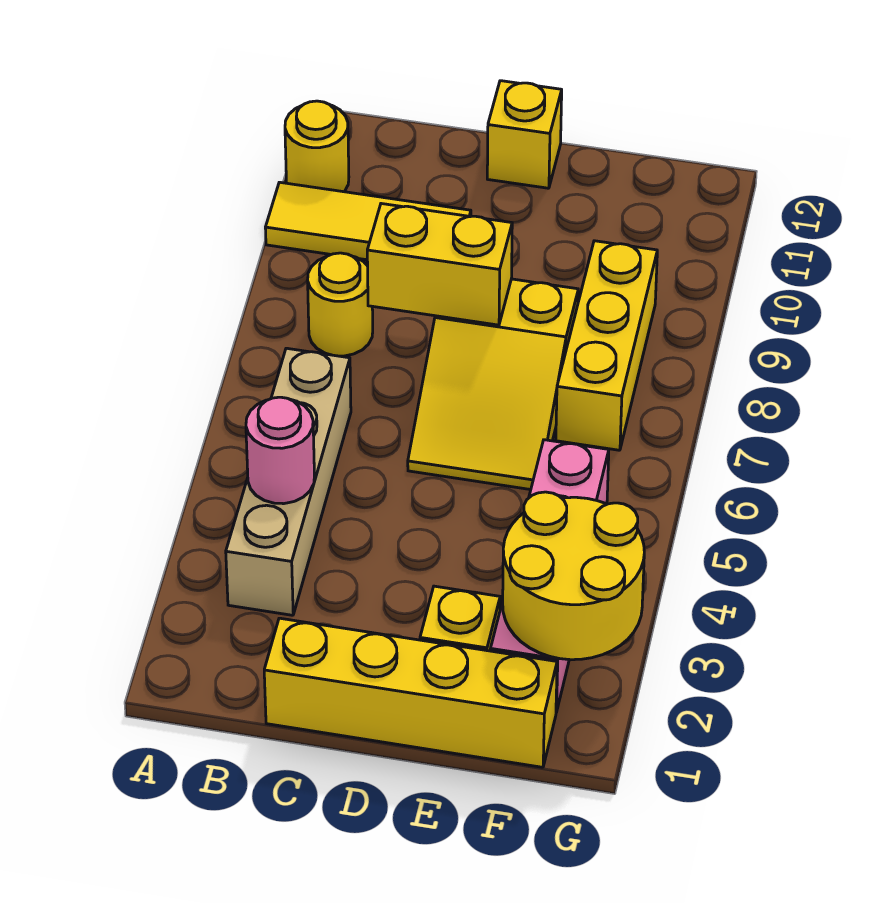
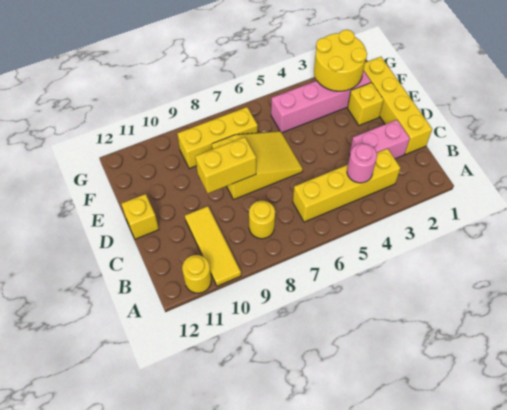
tan 1x4 brick [226,348,351,615] -> yellow 1x4 brick [293,148,400,222]
none -> pink 1x2 brick [350,120,410,159]
yellow 1x2 brick [367,204,512,325] -> yellow 1x2 brick turned to [195,137,256,193]

